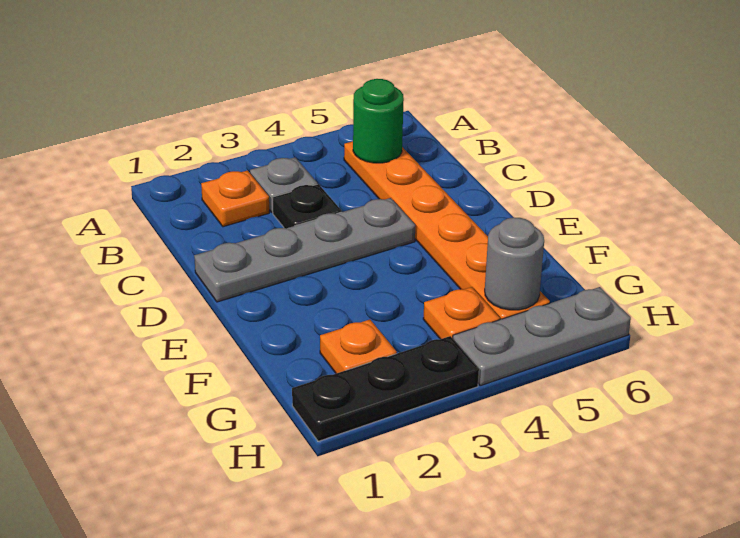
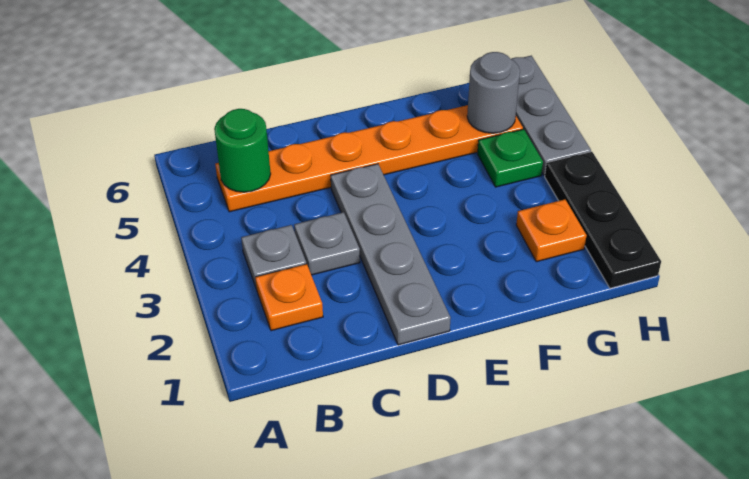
black 1x1 plate [272,184,342,228] -> grey 1x1 plate [294,212,360,275]
orange 1x1 plate [423,287,500,339] -> green 1x1 plate [478,129,543,187]

